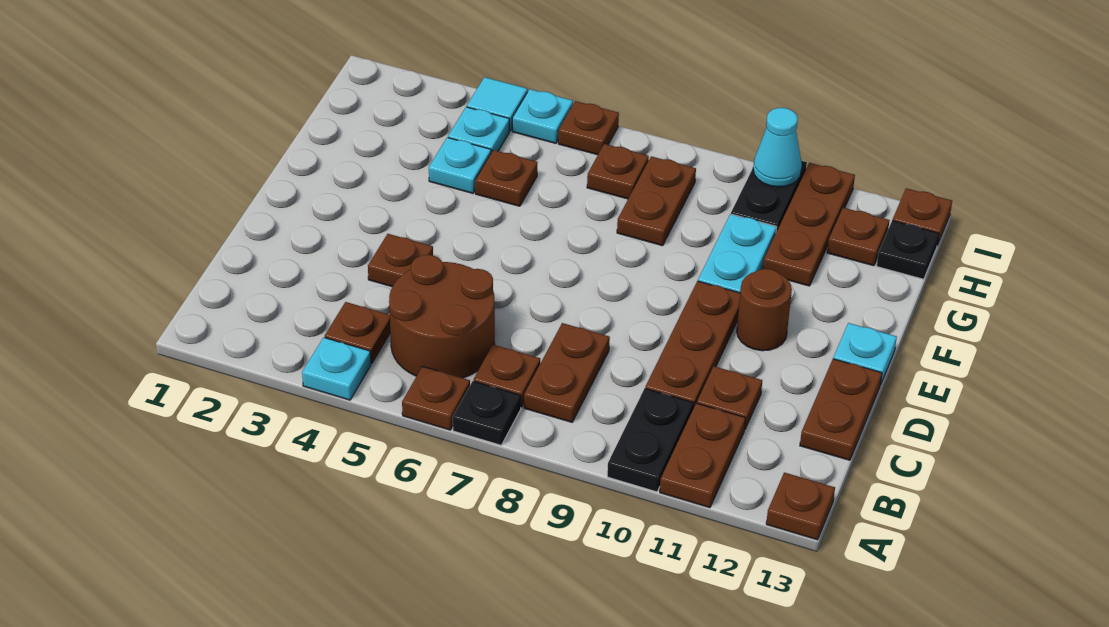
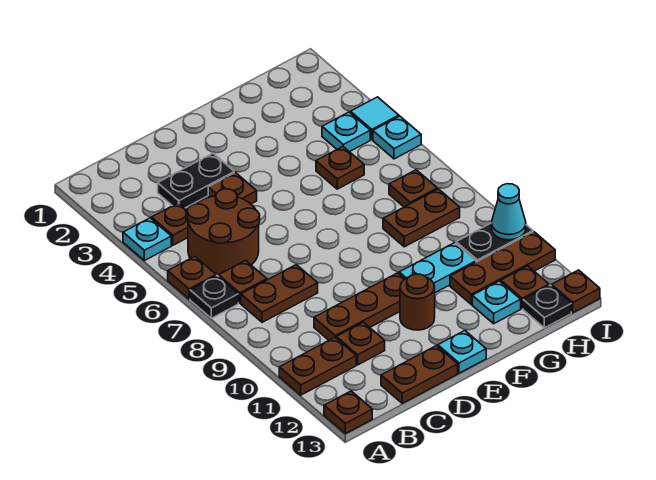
black 1x2 plate [607,389,694,492] -> black 1x2 plate moved to [158,154,234,208]
cyan 1x1 plate [429,138,491,193] -> cyan 1x1 plate moved to [472,281,521,324]
brown 1x1 plate [558,101,619,155] -> none

